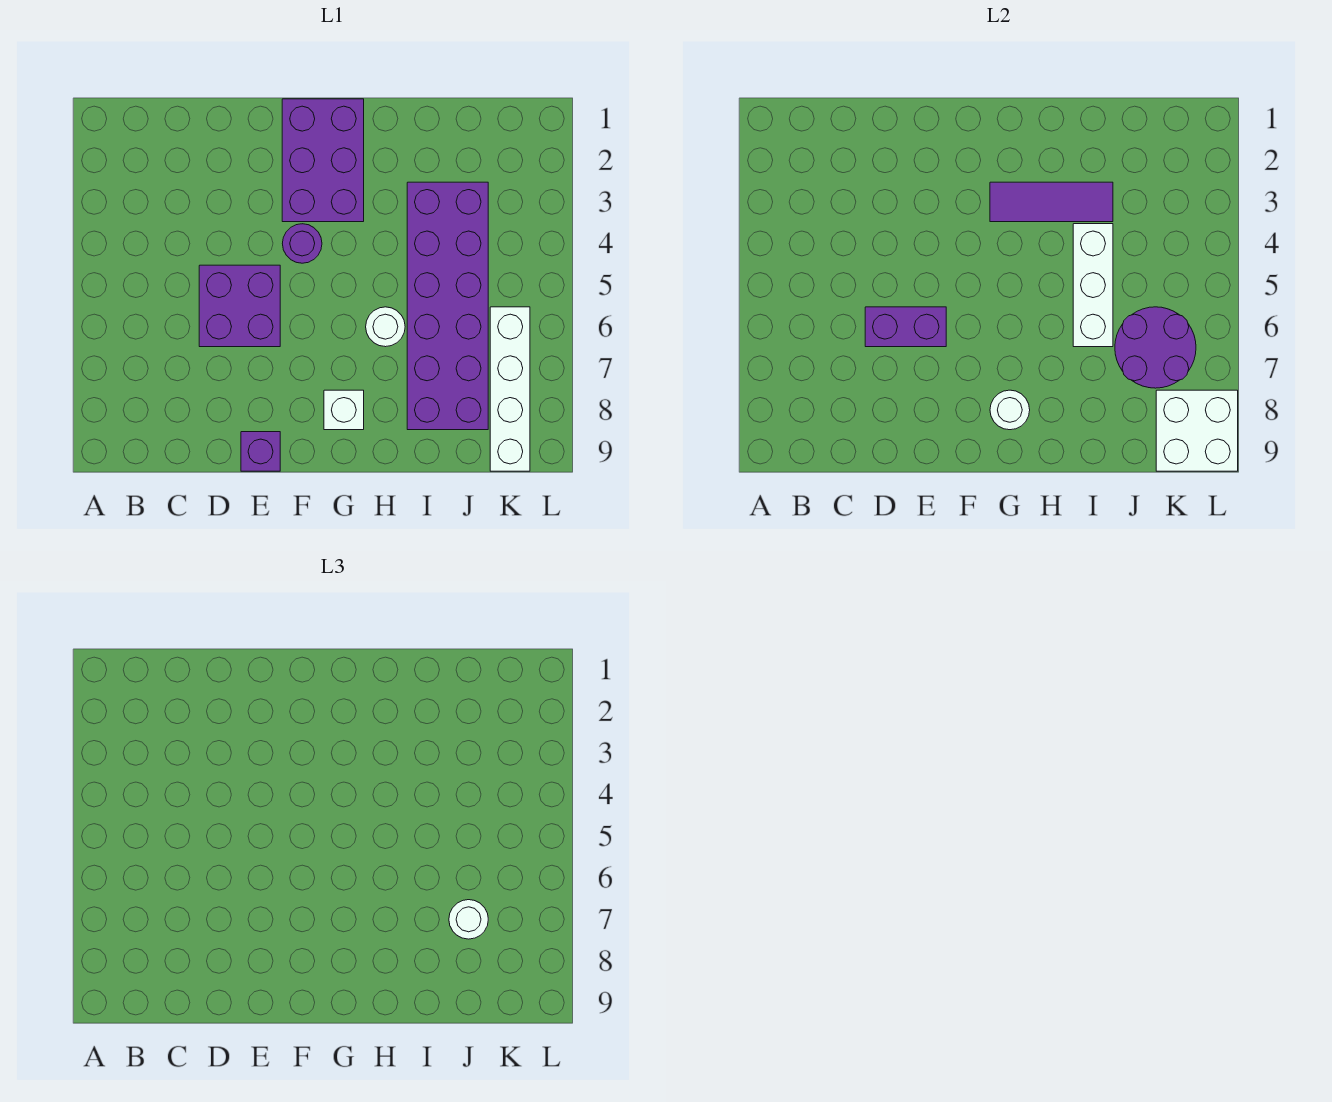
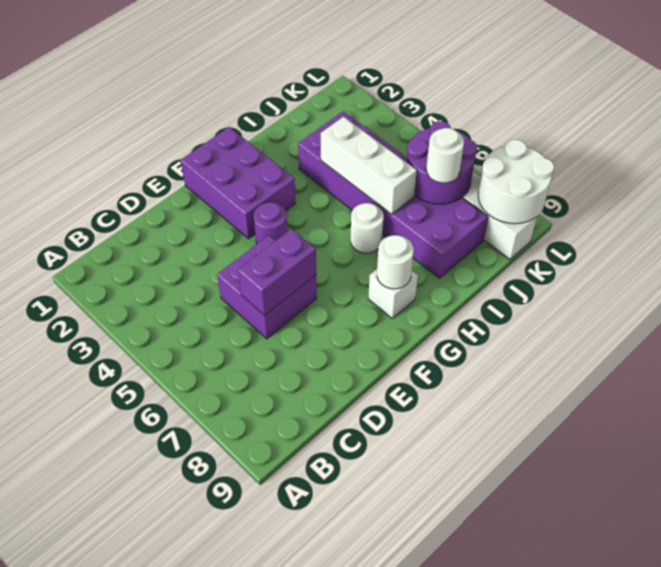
purple 1x1 brick [241,432,280,471] -> none
purple 1x3 tile [990,182,1113,222] -> none
white 2x2 brick [1156,390,1238,471] -> white 2x2 round brick [478,140,554,224]

